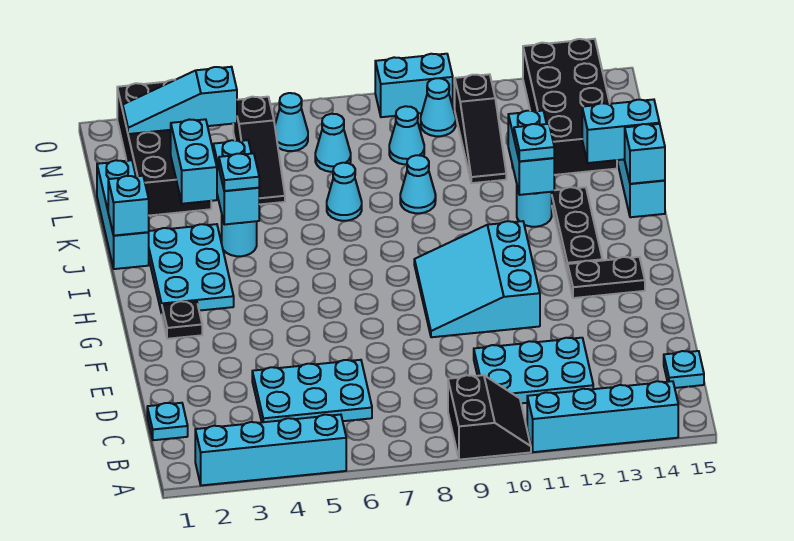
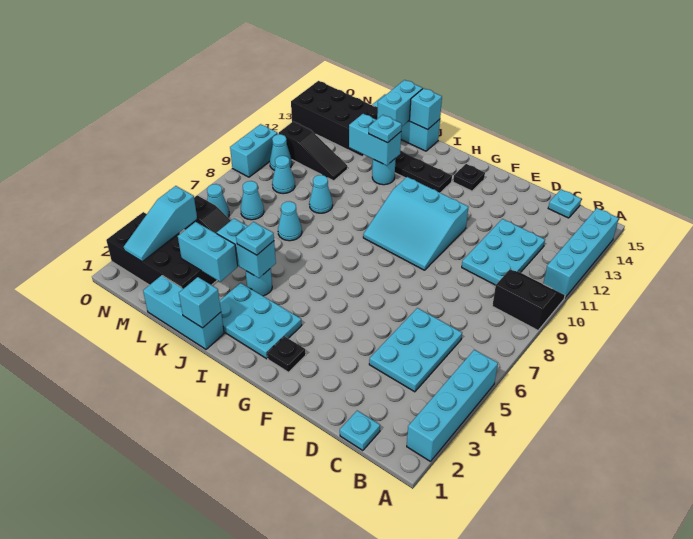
black 1x2 plate [568,257,645,298] -> black 1x1 plate [453,164,485,191]

